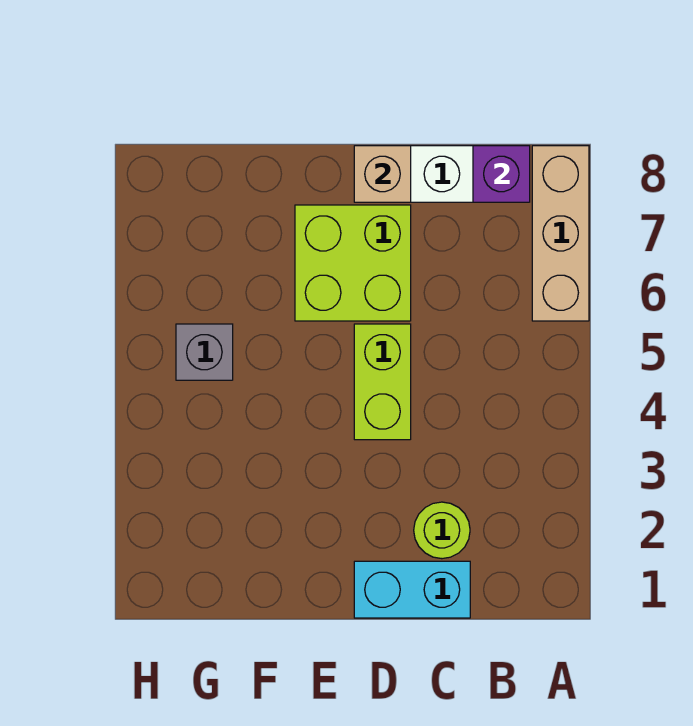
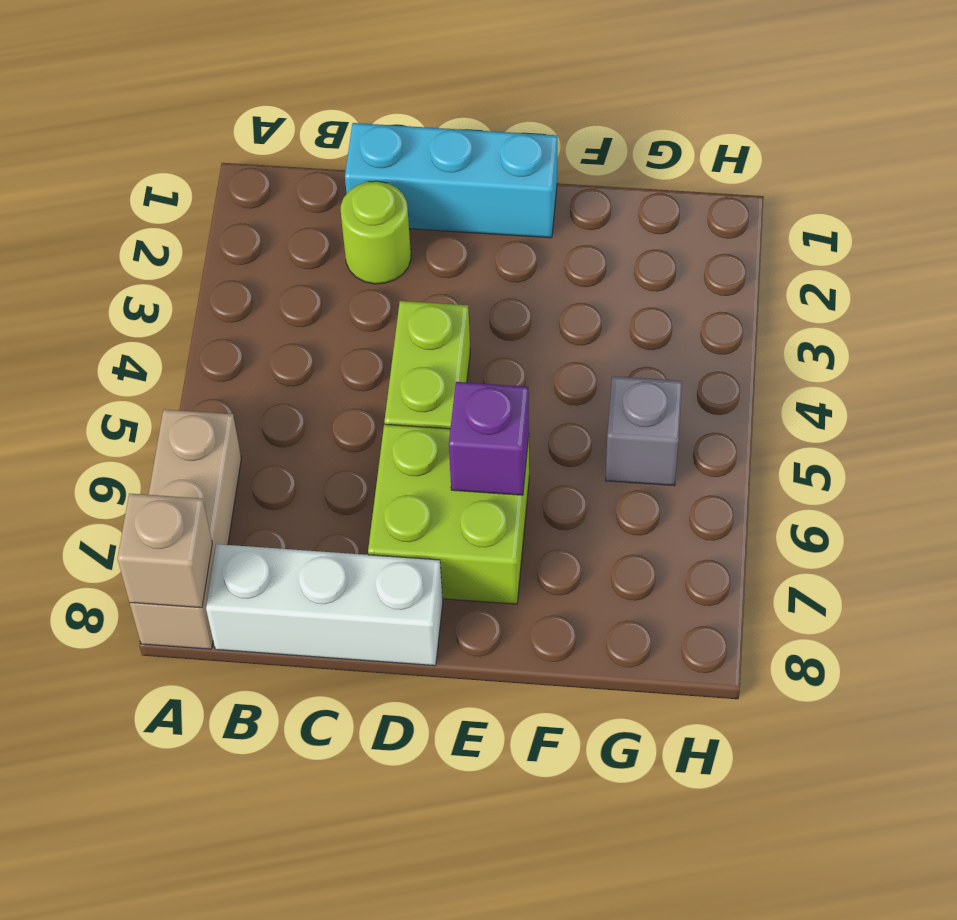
purple 1x1 brick [473,146,530,202] -> purple 1x1 brick moved to [449,382,529,495]
cyan 1x2 brick [354,561,470,618] -> cyan 1x3 brick [345,123,557,238]
tan 1x1 brick [354,146,411,202] -> tan 1x1 brick moved to [117,493,212,608]

